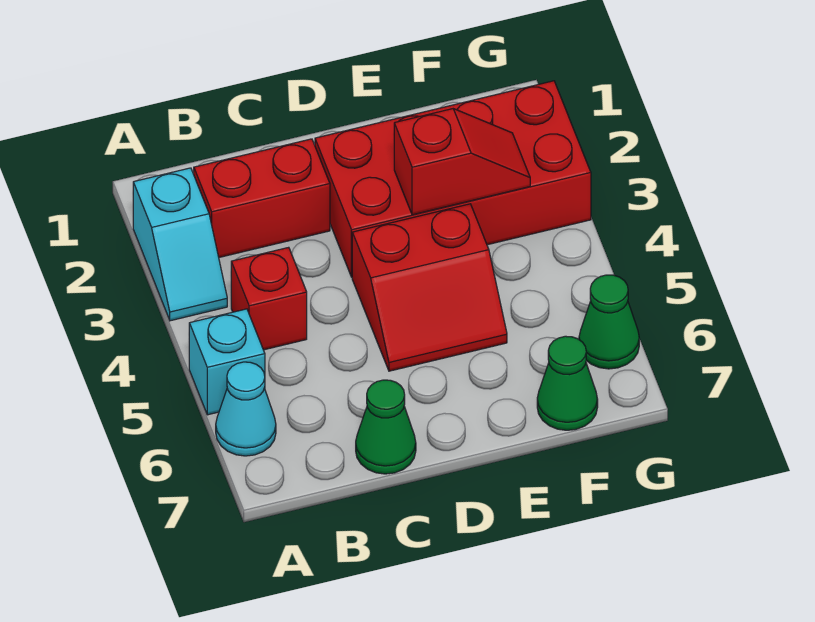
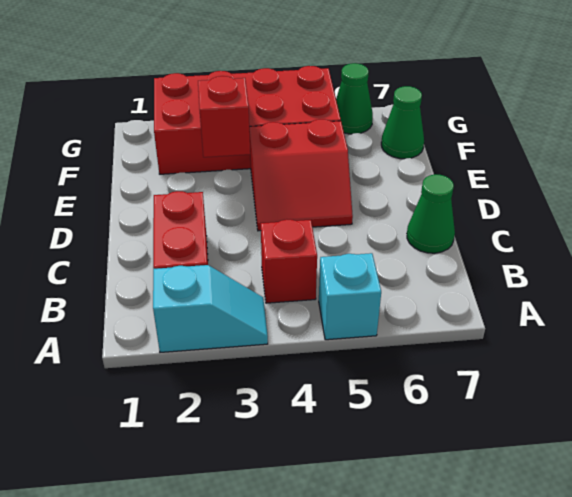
cyan 1x1 cone [216,362,276,456] -> none
red 2x4 brick [315,81,591,277] -> red 2x4 brick turned to [154,66,341,174]
red 2x2 slope [352,204,507,371] -> red 2x2 slope turned to [249,119,353,231]

